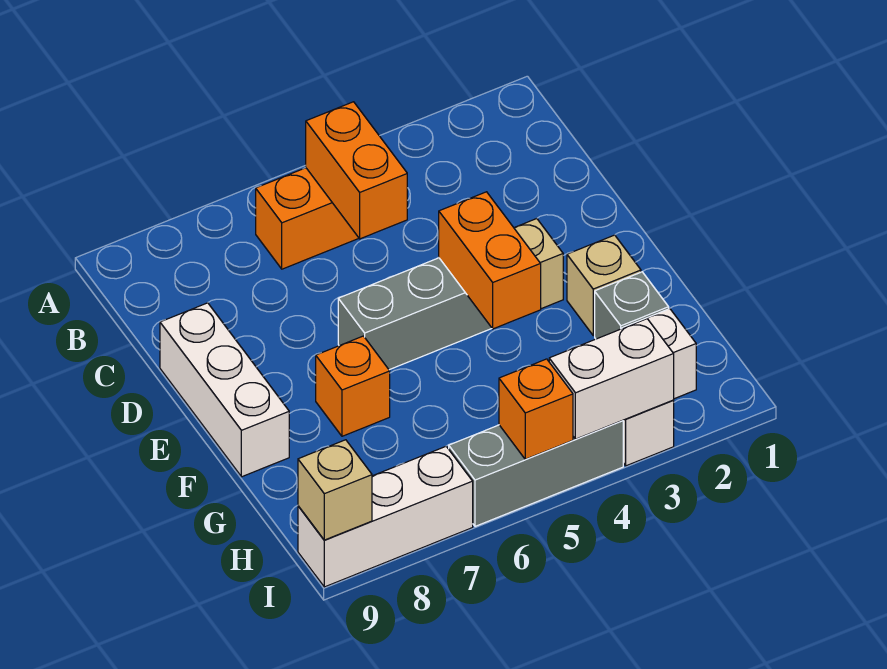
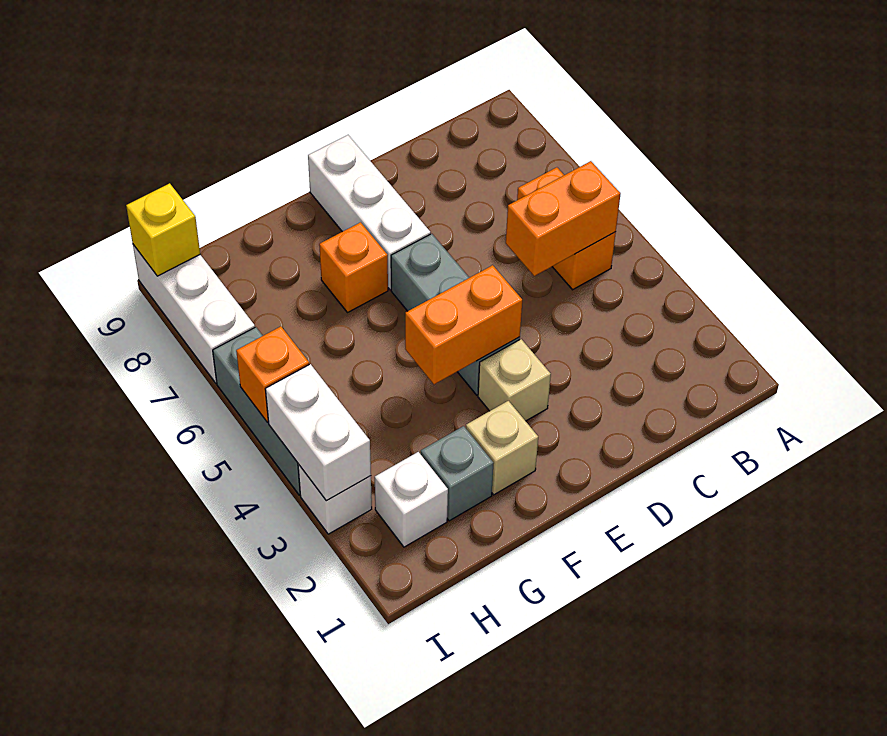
white 1x3 brick [160,303,289,477] -> white 1x3 brick turned to [308,135,431,290]
tan 1x1 brick [298,440,372,540] -> yellow 1x1 brick [126,183,200,276]

